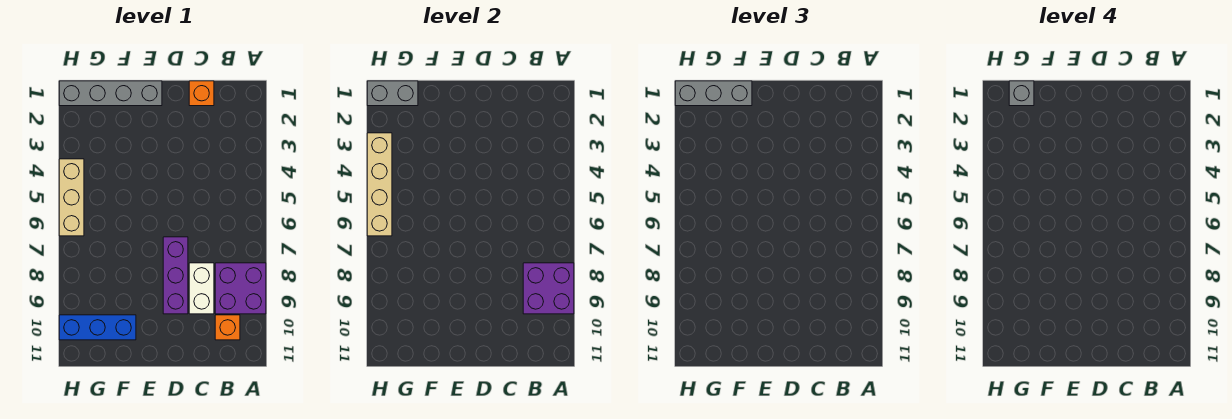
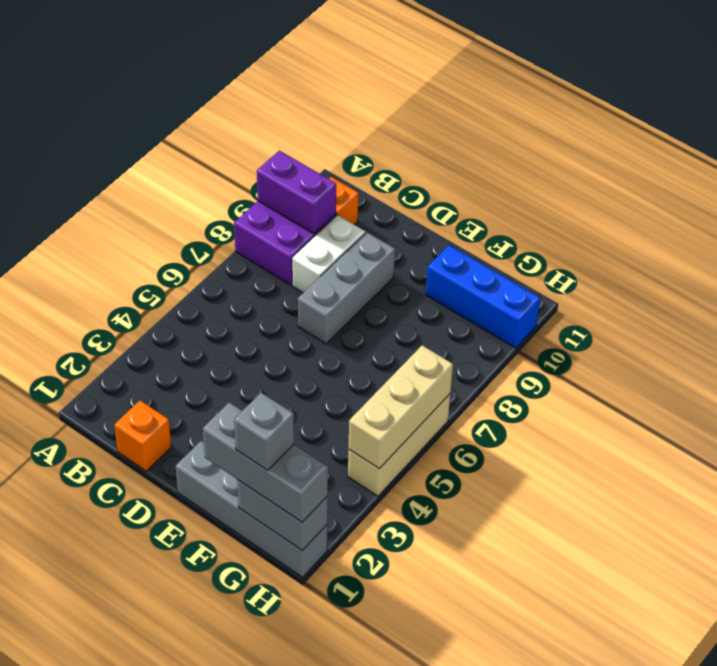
purple 2x2 brick [523,263,574,314] -> purple 1x2 brick [257,150,336,234]
purple 1x3 brick [163,237,188,314] -> grey 1x3 brick [298,232,395,344]
tan 1x4 brick [367,133,392,236] -> tan 1x3 brick [348,345,453,469]

